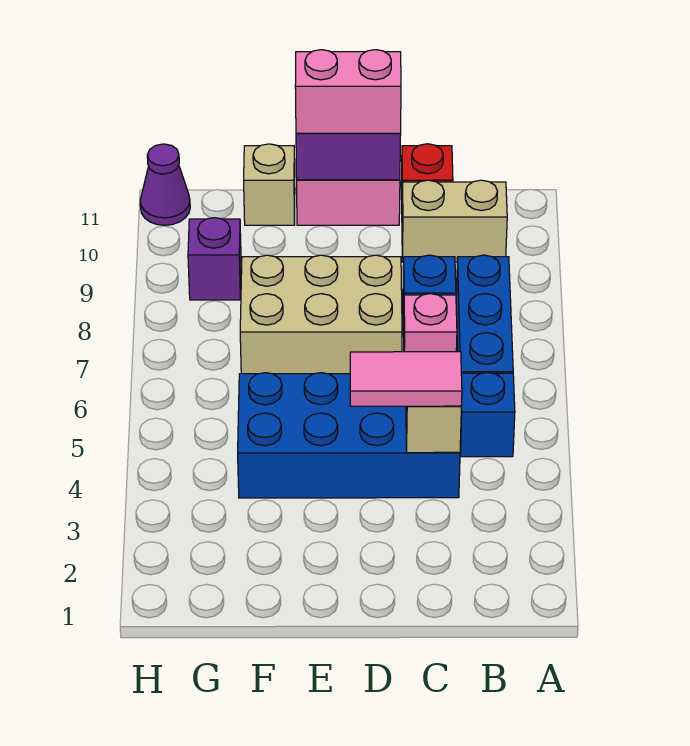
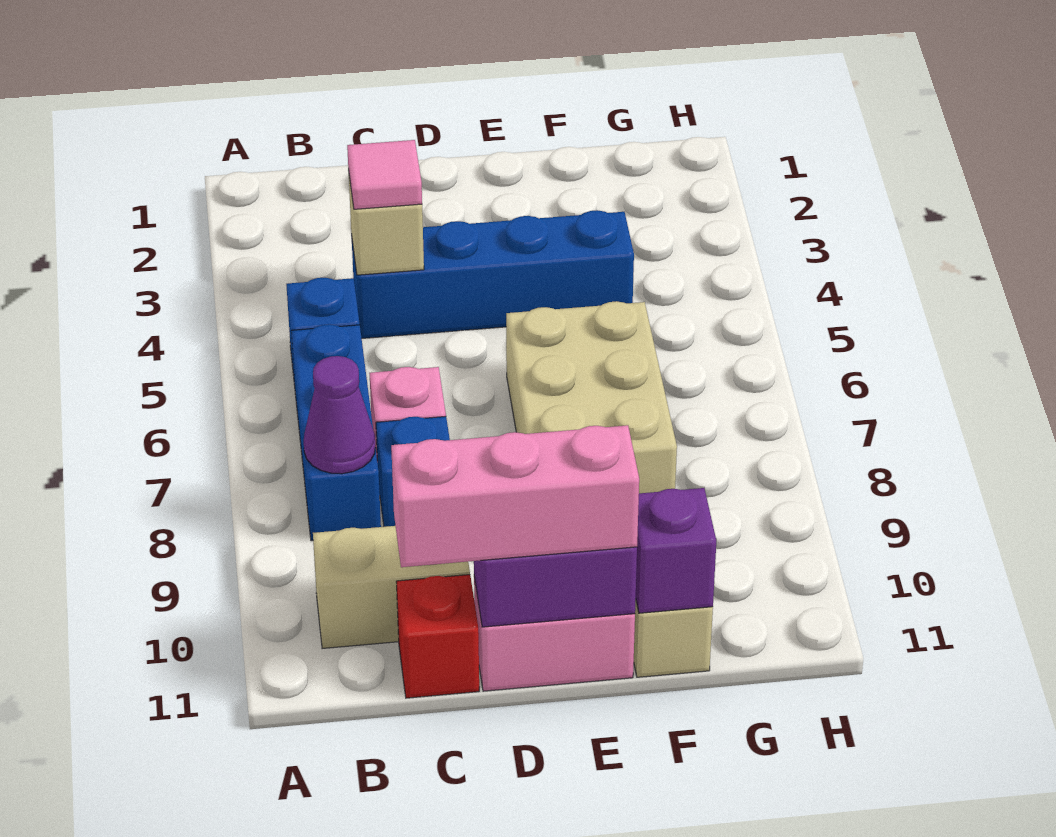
blue 2x4 brick [238,373,460,498] -> blue 1x4 brick [351,210,634,338]
pink 1x2 tile [350,352,462,407] -> pink 1x1 tile [347,140,422,209]
tan 2x3 brick [240,255,402,374] -> tan 2x3 brick turned to [506,301,677,493]
pink 1x2 brick [295,50,401,133] -> pink 1x3 brick [391,425,639,567]
purple 1x1 brick [188,218,241,300] -> purple 1x1 brick moved to [636,488,716,613]
purple 1x1 cone [140,144,190,225] -> purple 1x1 cone moved to [304,356,375,474]

